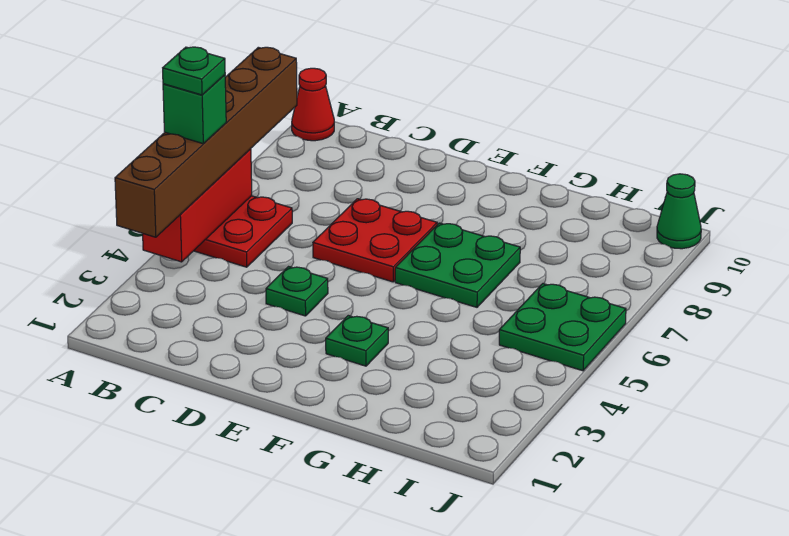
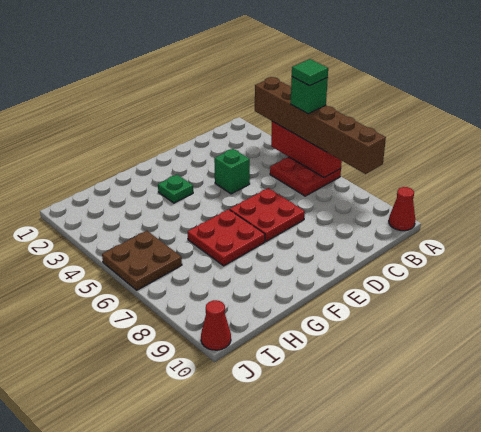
green 1x1 plate [163,47,225,95] -> green 1x1 tile [292,59,328,86]
green 1x1 plate [266,267,328,316] -> green 1x1 brick [214,149,250,194]
green 2x2 plate [395,223,520,307] -> red 2x2 plate [188,209,265,266]
green 2x2 plate [499,284,626,371] -> brown 2x2 plate [102,231,182,290]
green 1x1 cone [657,174,701,249] -> red 1x1 cone [201,300,231,350]

